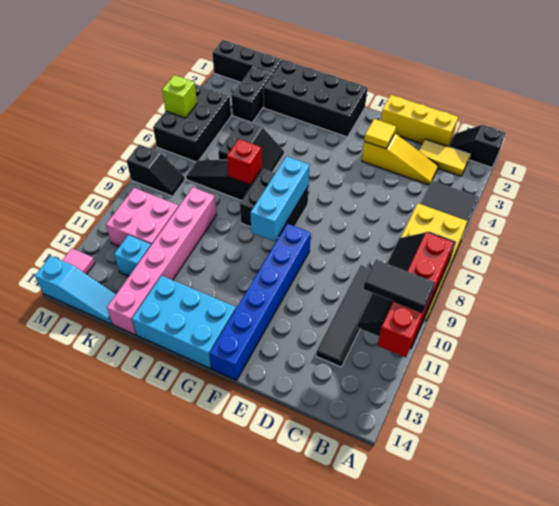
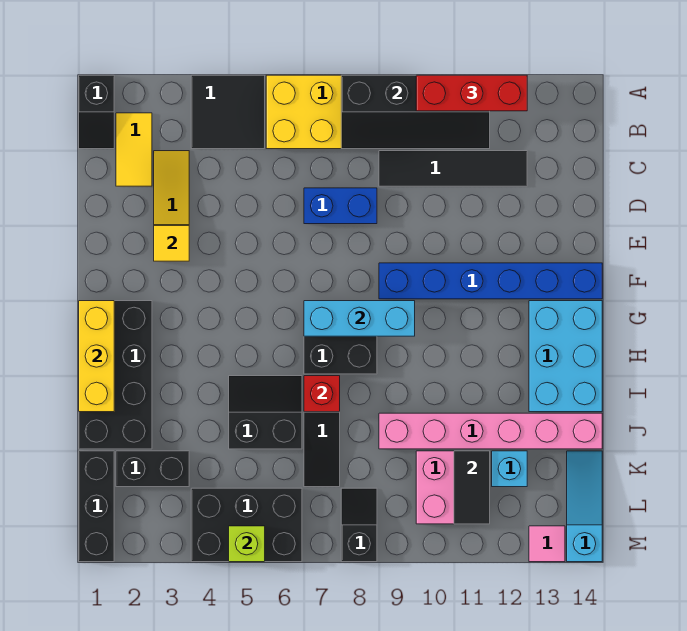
red 1x4 brick [377,232,453,357] -> red 1x3 brick [416,75,527,111]
black 1x2 tile [363,260,435,313] -> black 1x2 tile moved to [454,451,490,524]
yellow 1x3 brick [381,95,458,147] -> yellow 1x3 brick moved to [79,301,114,412]
none -> blue 1x2 brick [304,188,377,224]

